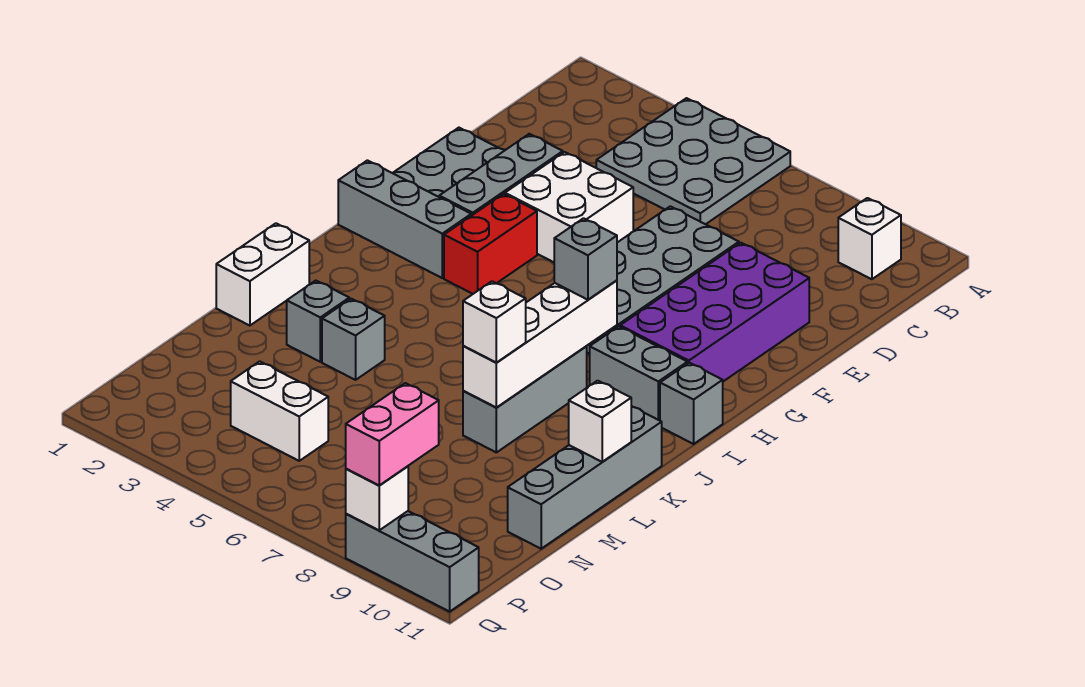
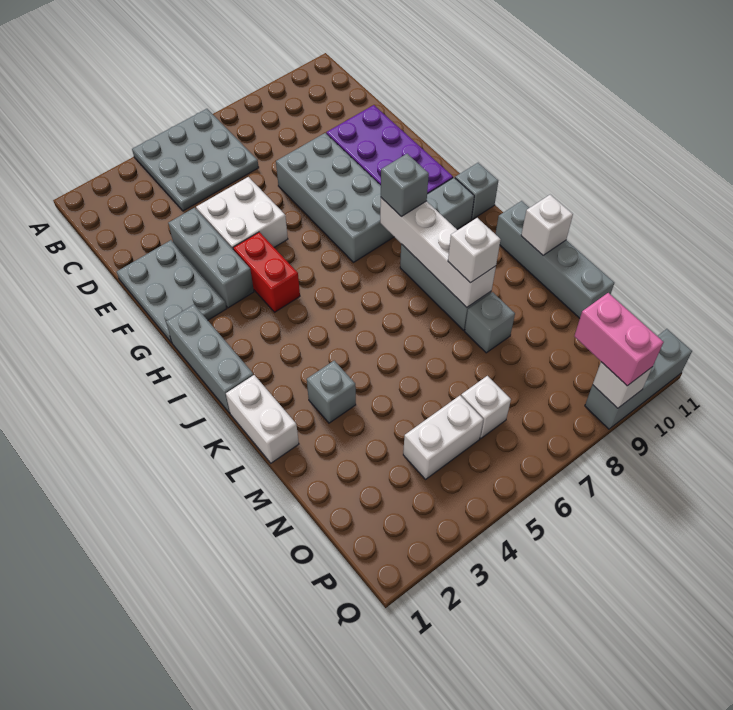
white 1x1 brick [838,198,901,279] -> white 1x1 brick moved to [461,376,511,439]
grey 1x3 brick [338,160,471,278] -> grey 1x3 brick turned to [166,305,253,413]
grey 1x1 brick [322,299,385,380] -> grey 1x1 brick moved to [465,292,515,353]

